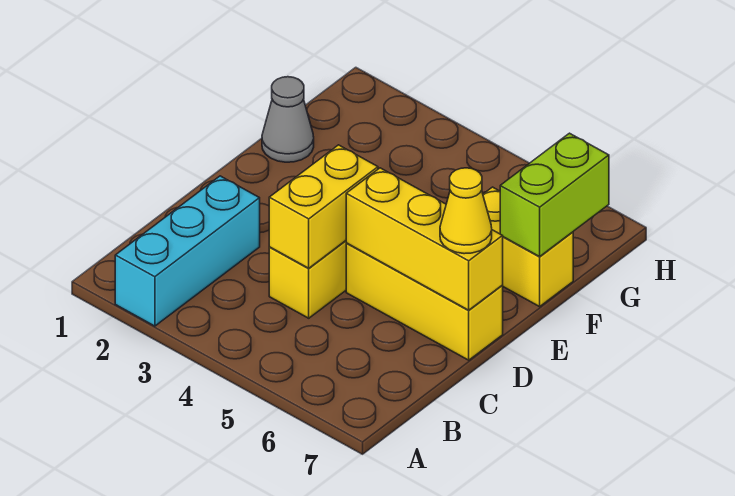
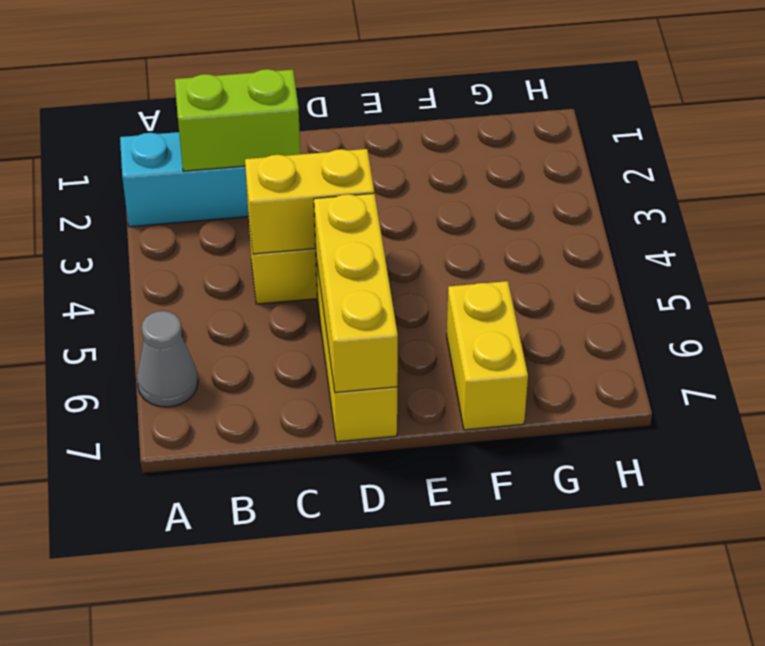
yellow 1x1 cone [440,168,492,254] -> none
grey 1x1 cone [262,77,314,162] -> grey 1x1 cone moved to [137,311,198,407]
lime 1x2 brick [500,133,609,257] -> lime 1x2 brick moved to [175,69,300,171]

